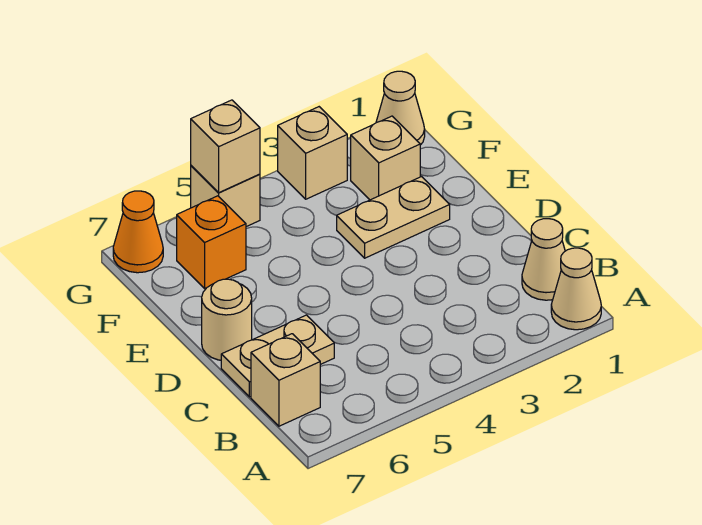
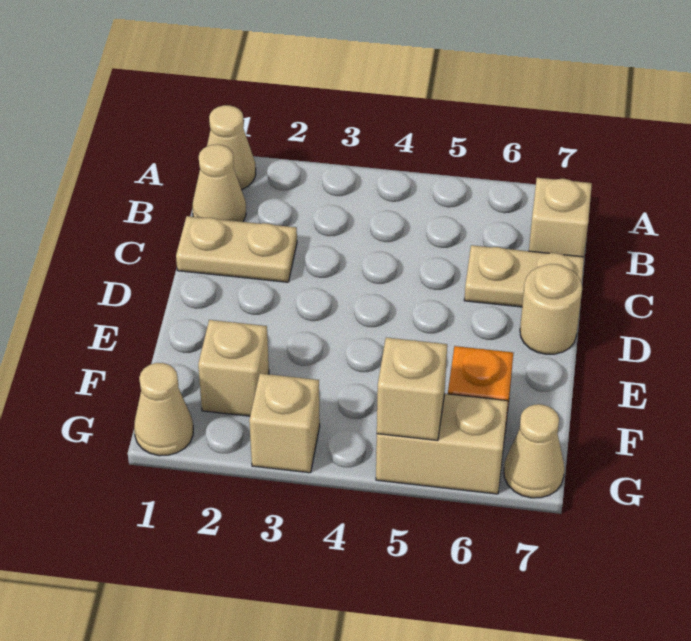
tan 1x2 plate [337,177,450,258] -> tan 1x2 plate moved to [176,216,297,282]
tan 1x1 brick [191,166,260,227] -> tan 1x2 brick [376,394,508,494]
orange 1x1 cone [113,191,163,273] -> tan 1x1 cone [504,404,564,498]

